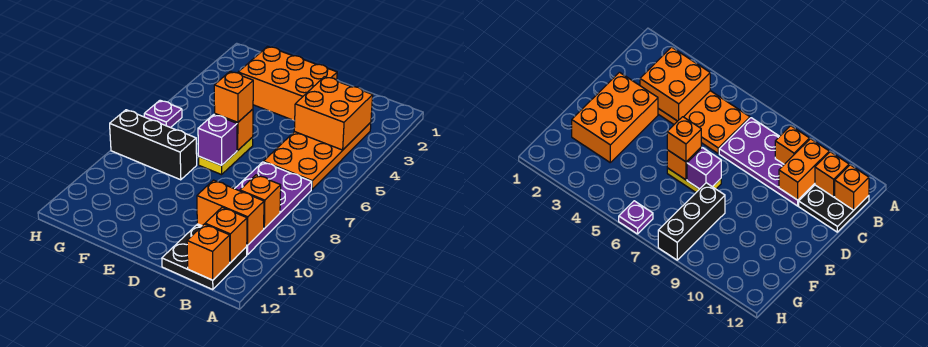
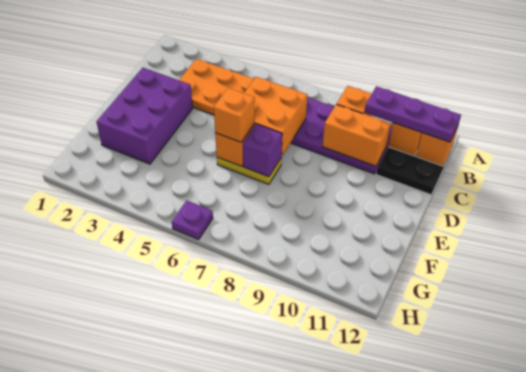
orange 2x2 brick [294,77,373,150] -> orange 2x2 brick moved to [244,77,307,156]
orange 1x2 brick [197,180,264,245] -> orange 1x2 brick turned to [323,104,391,166]
none -> purple 1x3 plate [365,86,461,142]
orange 2x3 brick [238,47,337,121] -> purple 2x3 brick [97,68,193,164]
black 1x3 brick [110,110,197,180] -> none

